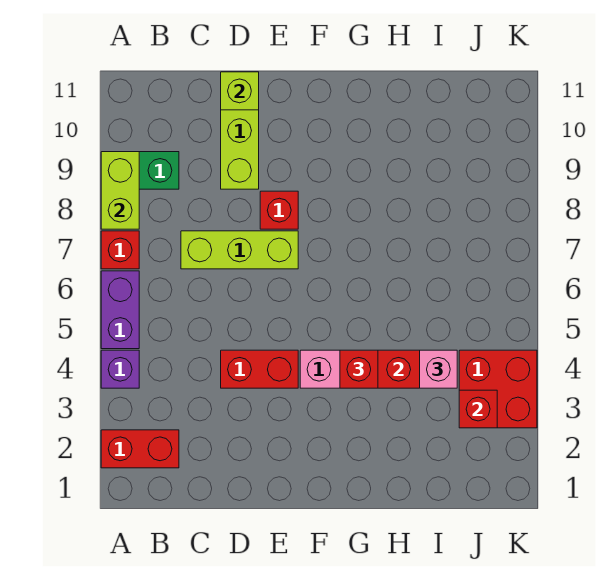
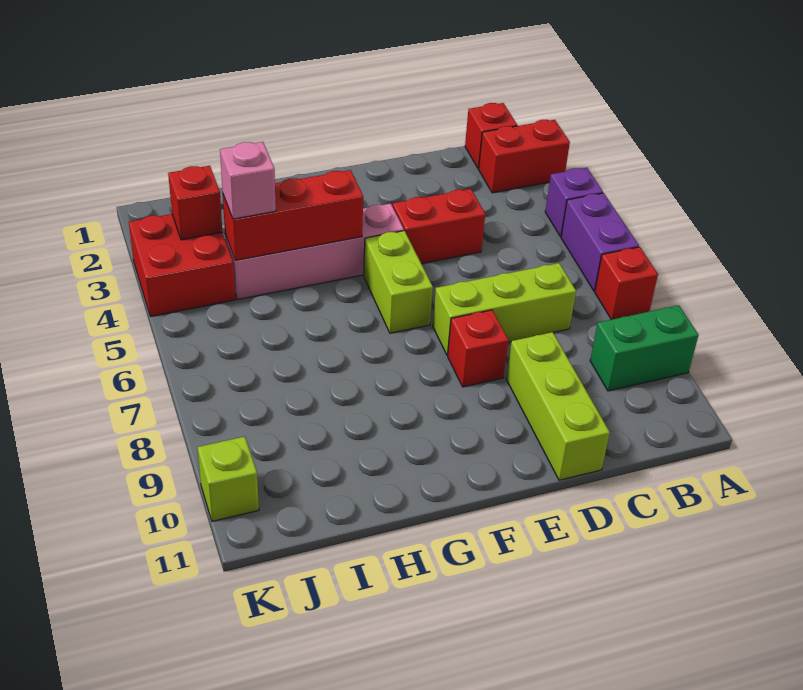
lime 1x2 brick [101,152,139,229] -> lime 1x2 brick moved to [364,231,433,333]
lime 1x1 brick [221,72,259,110] -> lime 1x1 brick moved to [197,437,259,521]
red 1x1 brick [340,350,378,388] -> red 1x1 brick moved to [465,103,517,169]

